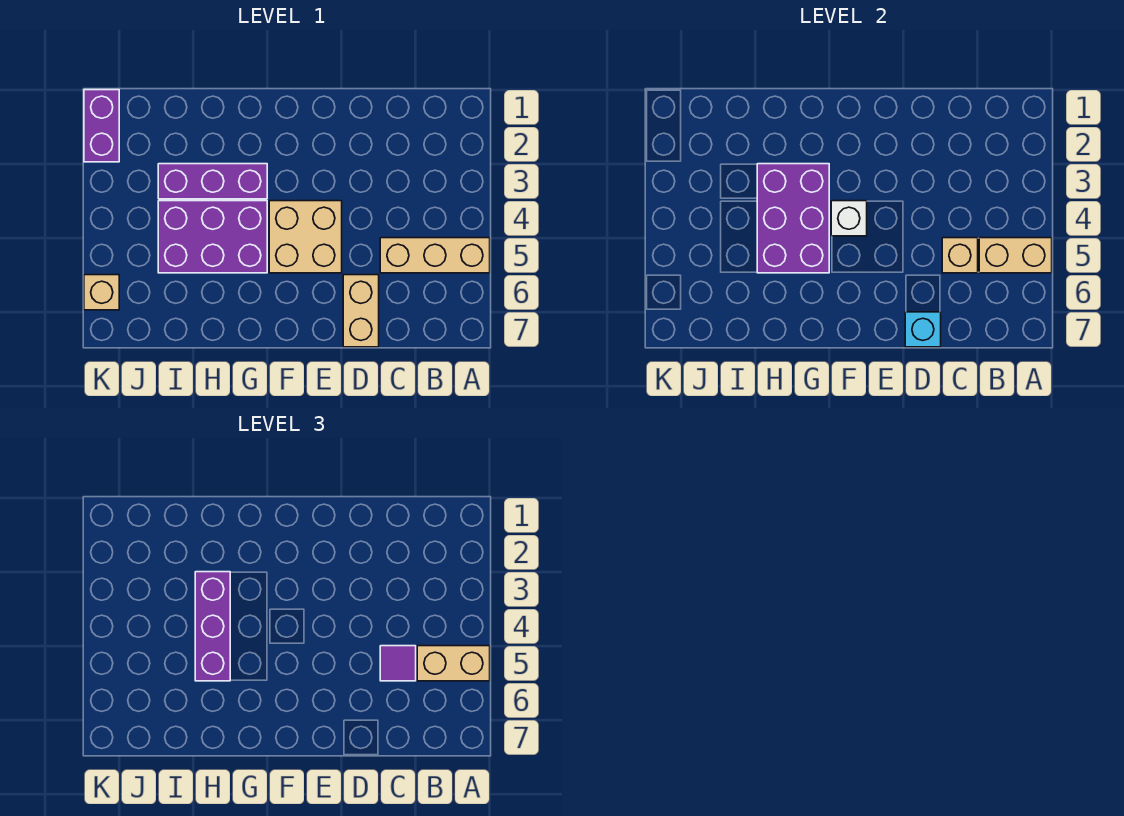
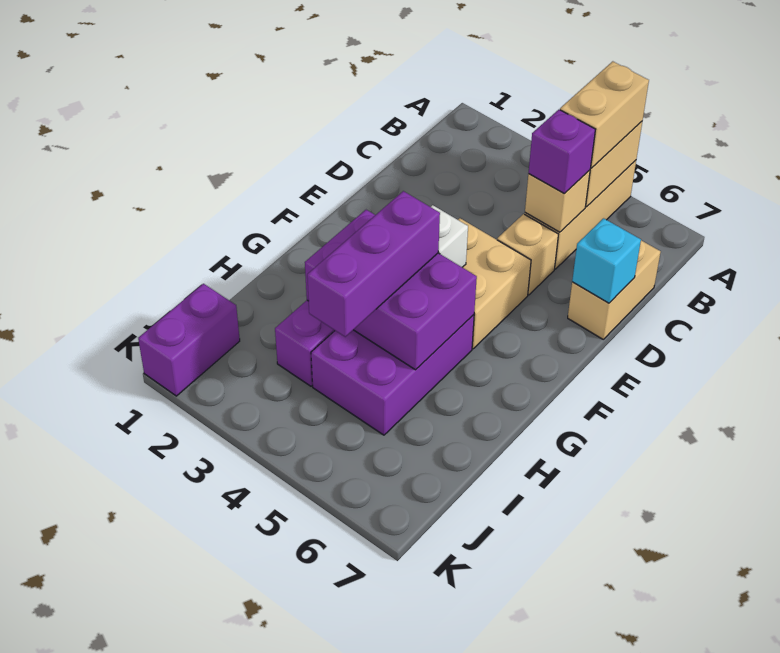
purple 1x1 tile [380,646,416,681] -> purple 1x1 brick [529,110,595,194]
tan 1x2 brick [343,275,379,347] -> tan 1x2 brick turned to [568,241,661,339]
purple 1x3 brick [195,572,230,681] -> purple 1x3 brick turned to [307,191,440,337]
purple 1x2 brick [84,90,119,162] -> purple 1x2 brick turned to [138,284,240,396]
tan 1x1 brick [84,275,119,310] -> tan 1x1 brick moved to [497,214,558,295]

